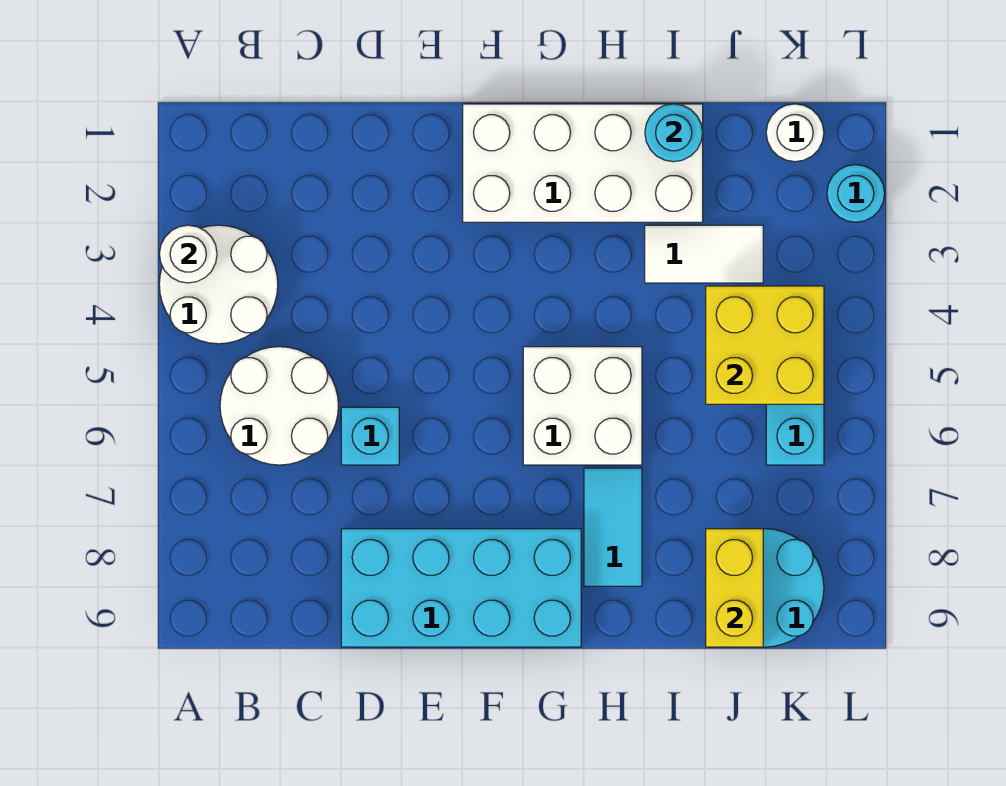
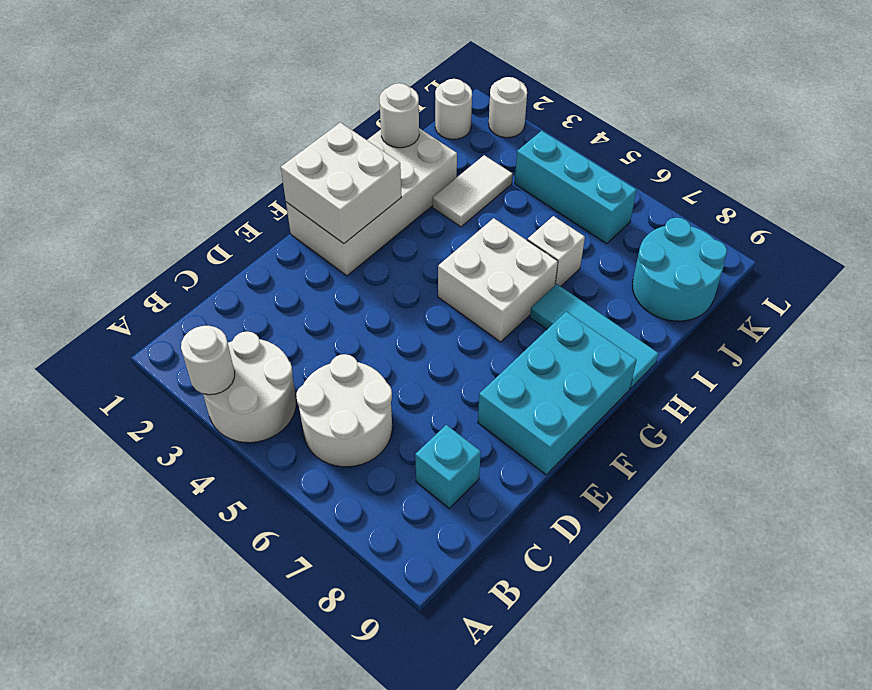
cyan 1x1 brick [341,407,399,465] -> cyan 1x1 brick moved to [415,425,481,508]
cyan 2x4 brick [341,529,581,647] -> cyan 2x3 brick [478,312,637,475]
none -> white 2x2 brick [281,122,401,244]
cyan 1x2 tile [584,468,642,586] -> cyan 1x3 tile [530,284,658,388]
cyan 1x1 round brick [645,104,703,162] -> white 1x1 round brick [379,83,419,148]
none -> white 1x1 brick [527,216,585,286]
yellow 2x2 brick [706,286,824,404] -> none
yellow 1x2 brick [706,529,763,647] -> none
cyan 1x1 round brick [827,165,885,222] -> white 1x1 round brick [489,77,527,138]

